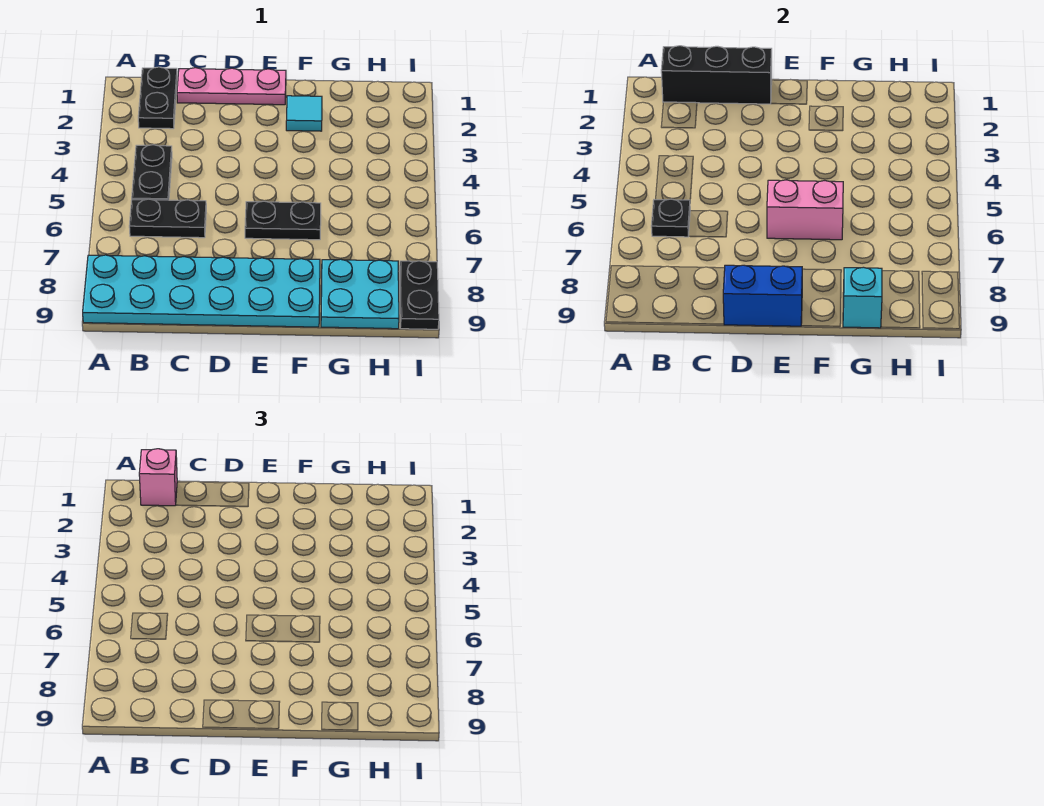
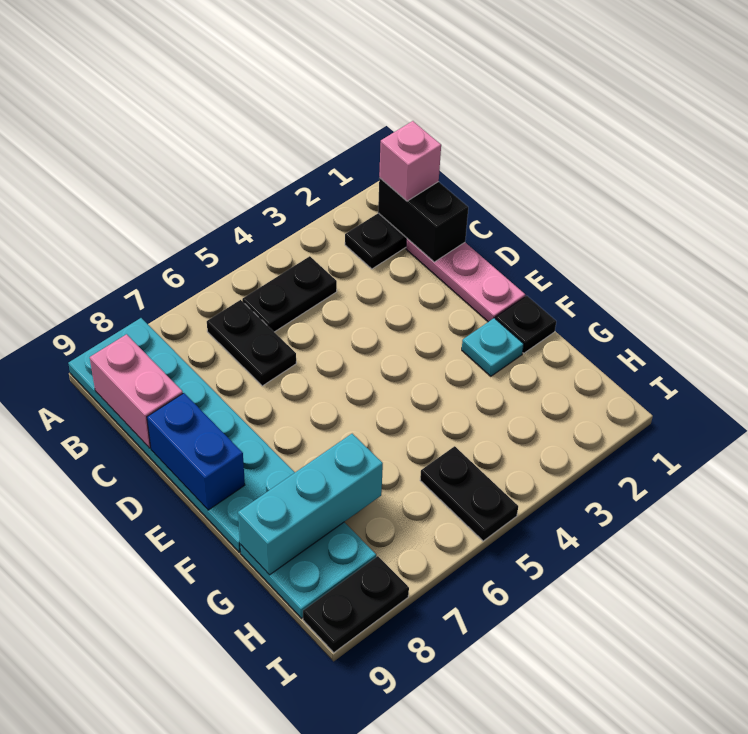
black 1x3 brick [661,46,772,104] -> black 1x2 brick [378,178,468,262]
black 1x1 plate [651,199,690,237] -> black 1x1 plate moved to [496,296,556,353]
black 1x2 plate [245,201,321,240] -> black 1x2 plate moved to [420,446,518,541]
pink 1x2 brick [767,180,843,240] -> pink 1x2 brick moved to [90,334,183,448]
cyan 1x1 tile [286,96,322,131] -> cyan 1x1 plate [462,318,524,376]
cyan 1x1 brick [843,267,882,328] -> cyan 1x3 brick [238,434,383,575]

